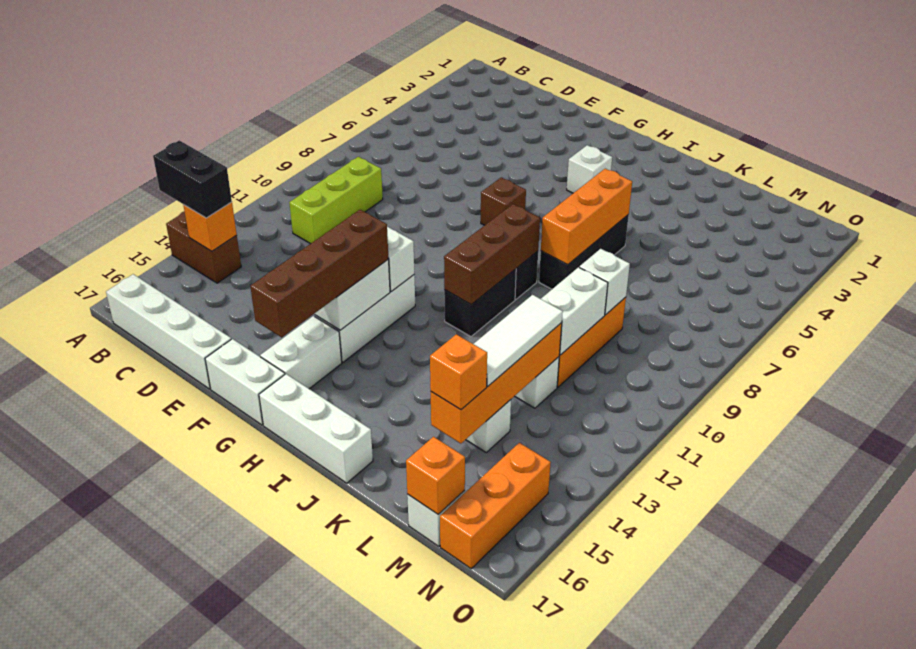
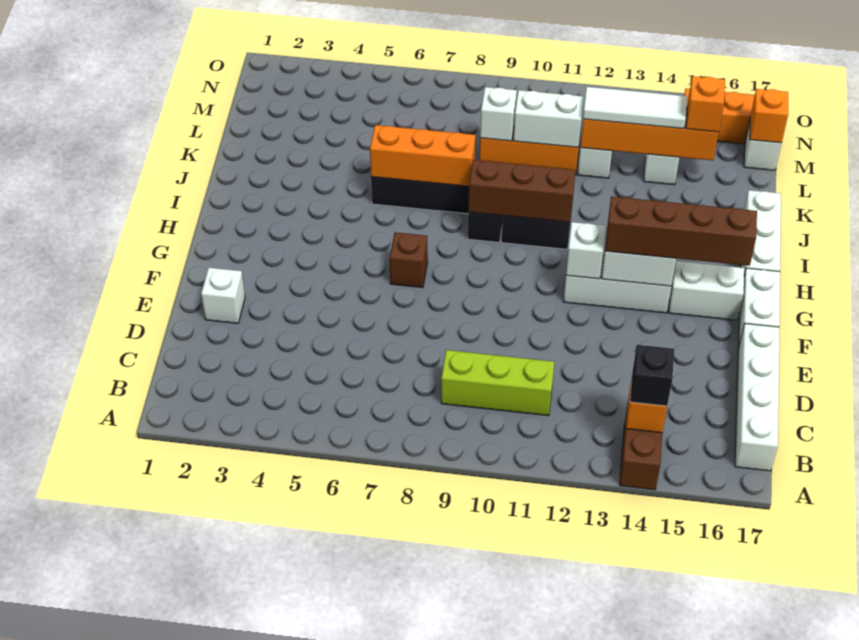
black 1x2 brick [153,140,232,218] -> black 1x1 brick [630,345,674,406]
white 1x1 brick [567,145,612,193] -> white 1x1 brick moved to [201,268,245,323]

